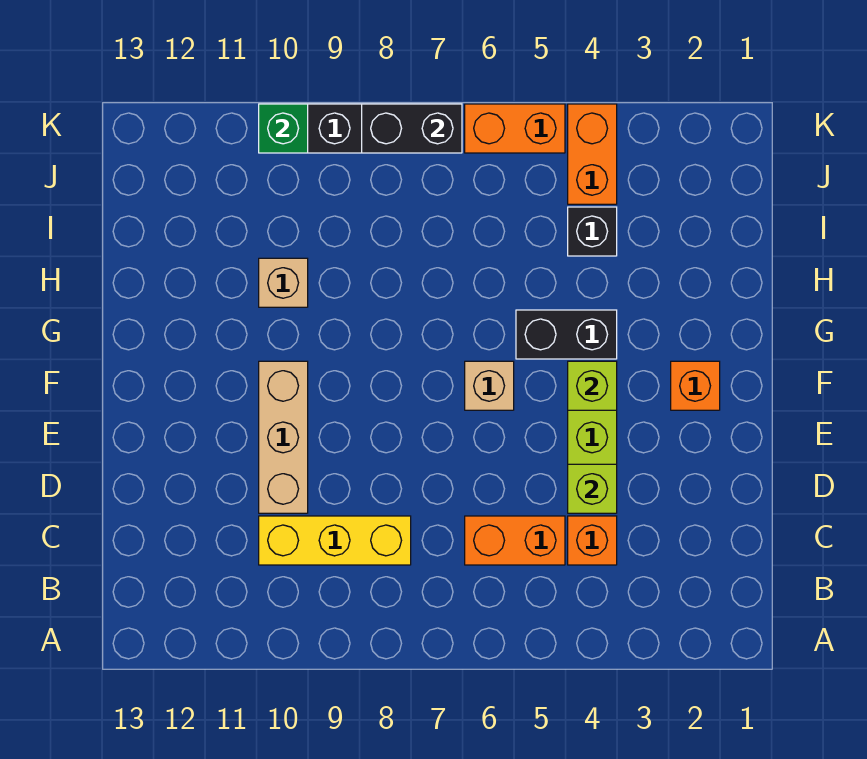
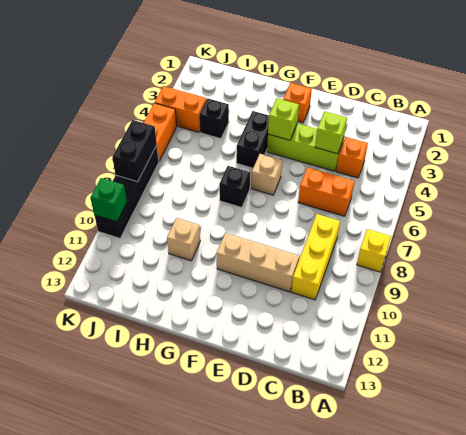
none -> yellow 1x1 brick [357,229,391,272]
orange 1x2 brick [465,516,565,565] -> orange 1x2 brick turned to [298,167,354,216]
none -> black 1x1 brick [219,166,250,208]

